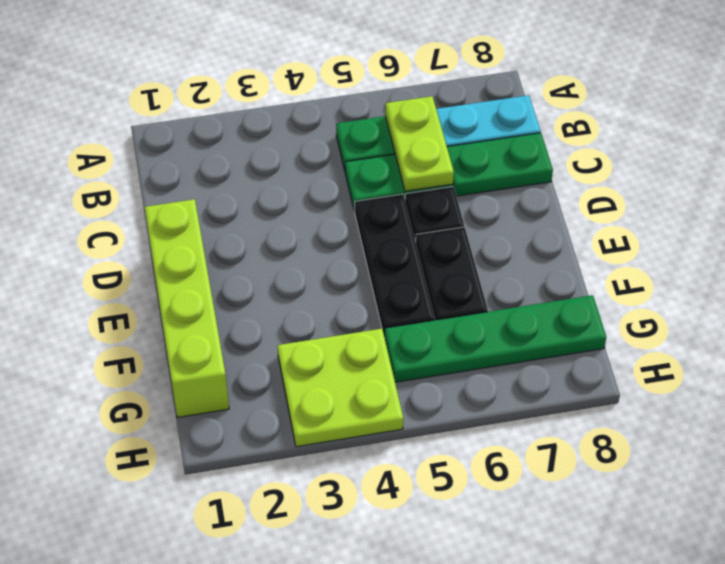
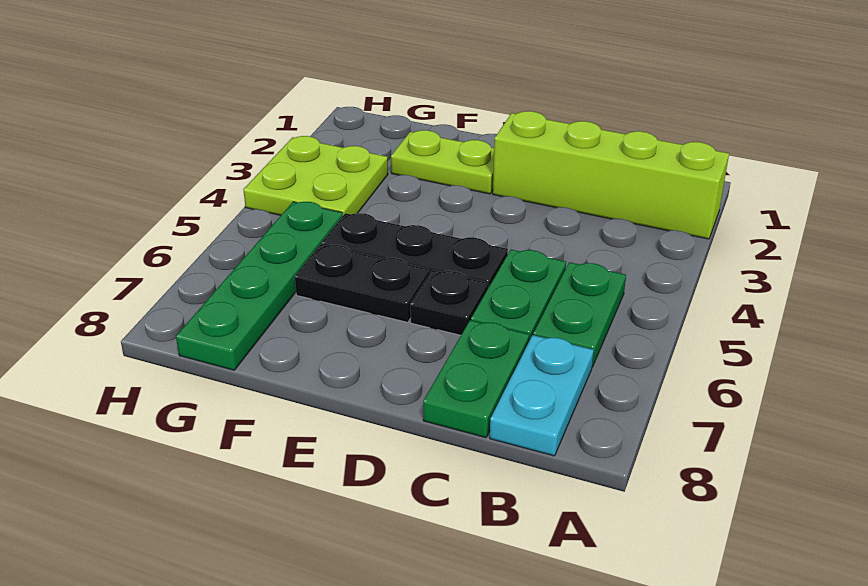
lime 1x2 plate [385,96,454,191] -> lime 1x2 plate moved to [391,130,494,194]
lime 1x4 brick [145,199,229,417] -> lime 1x4 brick moved to [493,111,729,239]

